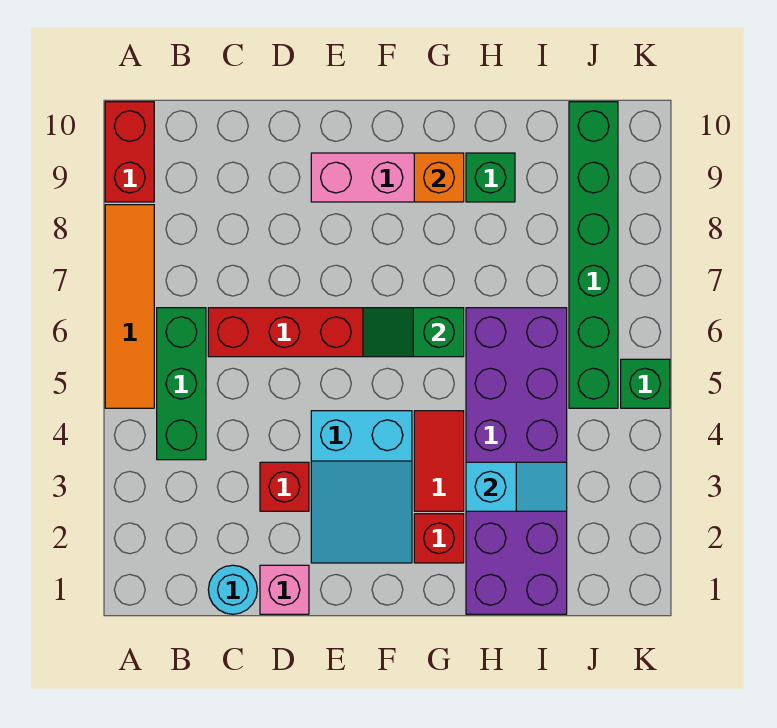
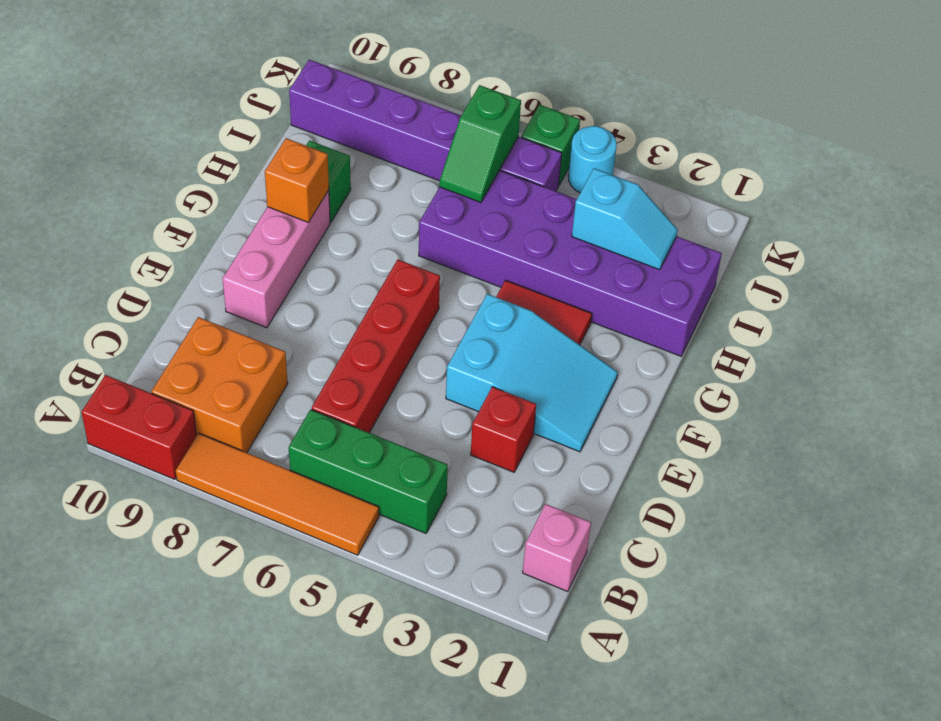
none -> orange 2x2 brick [152,317,288,453]
cyan 1x1 round brick [208,565,257,614] -> cyan 1x1 round brick moved to [568,126,617,193]
pink 1x1 brick [260,565,309,614] -> pink 1x1 brick moved to [523,504,591,592]
green 1x2 slope [363,308,464,357] -> green 1x2 slope moved to [439,85,521,202]
red 1x1 brick [414,514,464,563] -> none
cyan 1x2 slope [466,462,567,511] -> cyan 1x2 slope turned to [572,168,678,270]
green 1x6 brick [569,102,618,408] -> purple 1x6 brick [289,60,562,191]

